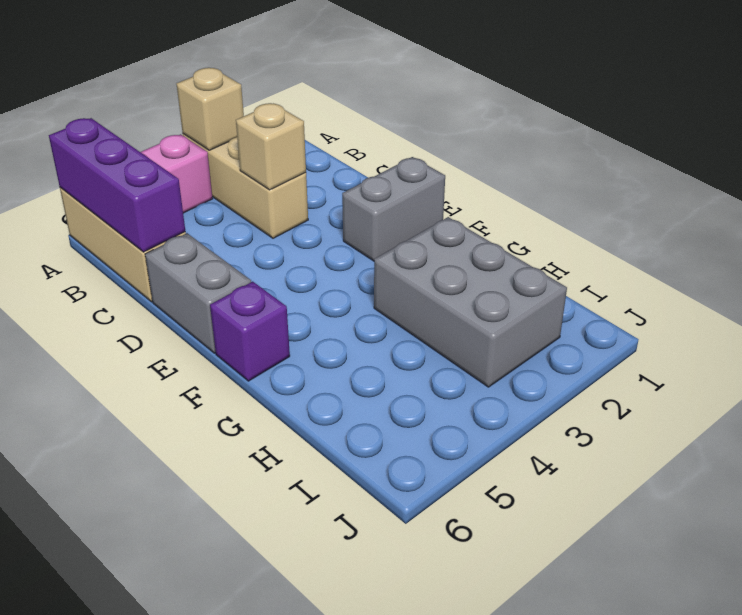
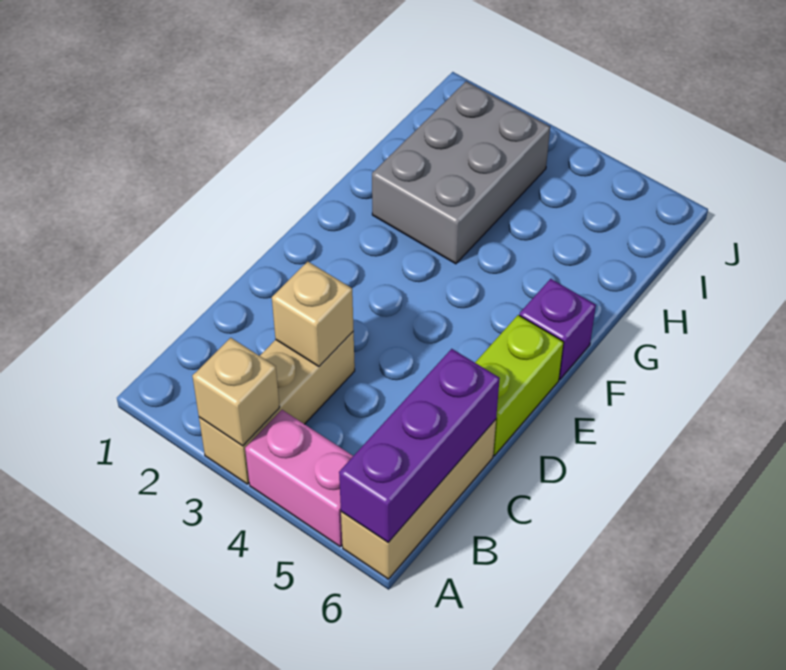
grey 1x2 brick [145,233,251,353] -> lime 1x2 brick [475,315,564,456]
grey 1x2 brick [342,157,445,261] -> none

